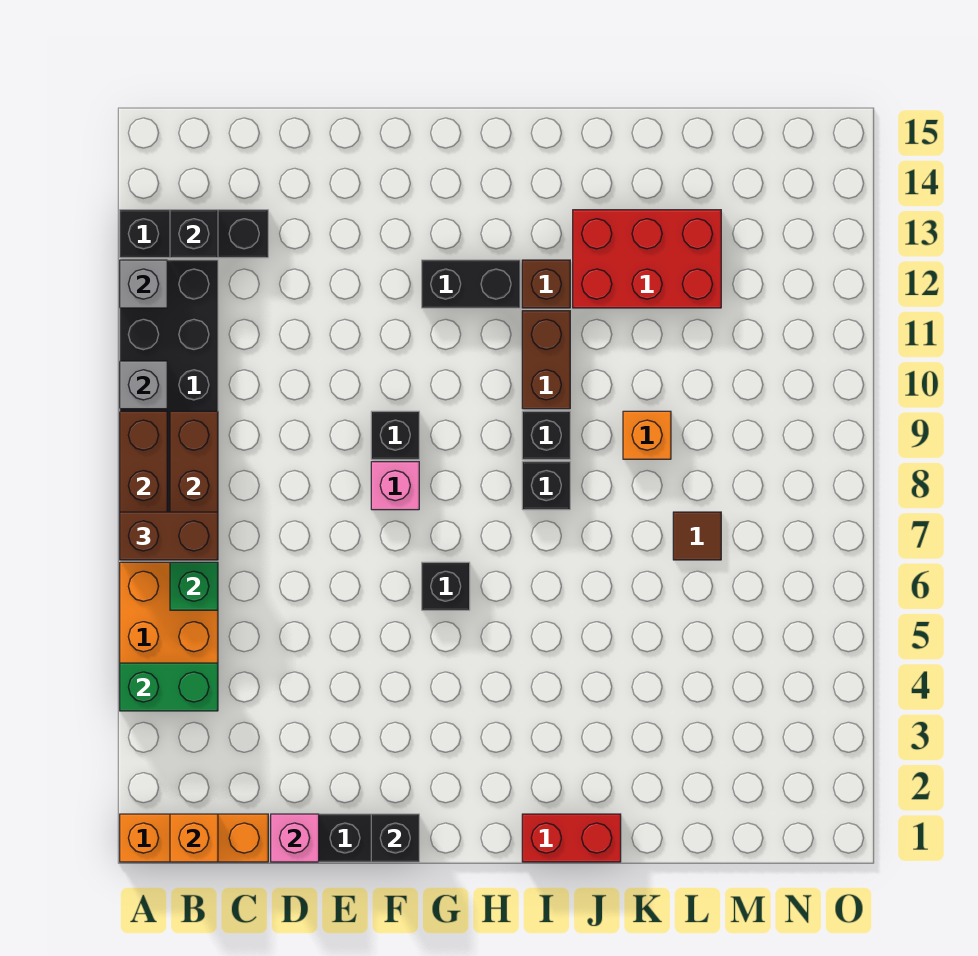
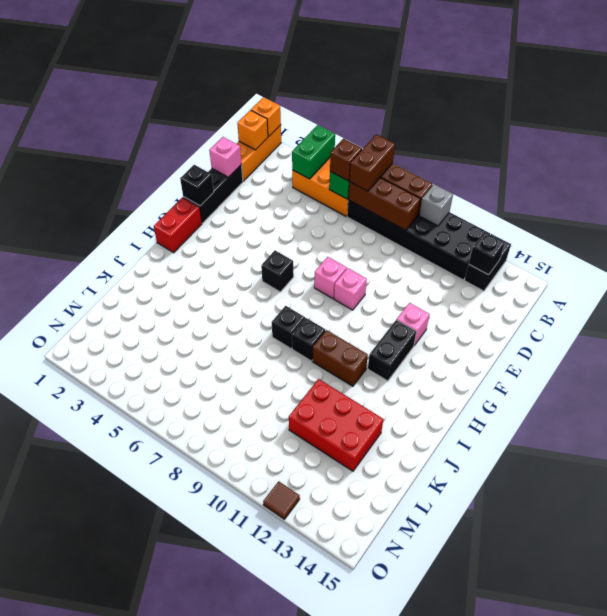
grey 1x1 brick [120,260,167,308] -> none
black 1x3 brick [120,210,268,258] -> black 1x2 brick [464,234,511,291]
black 1x1 brick [371,411,419,459] -> pink 1x1 brick [334,268,367,310]
none -> pink 1x1 brick [397,303,429,345]
red 1x2 brick [522,814,621,862] -> red 1x2 brick moved to [154,197,202,253]
brown 1x1 brick [522,260,570,308] -> brown 1x1 brick moved to [330,139,362,181]
red 2x3 brick [573,210,721,308] -> red 2x3 brick turned to [289,379,383,471]
orange 1x1 brick [623,411,671,459] -> orange 1x1 brick moved to [251,97,281,137]
brown 1x1 tile [673,512,721,560] -> brown 1x1 tile moved to [263,481,300,519]

